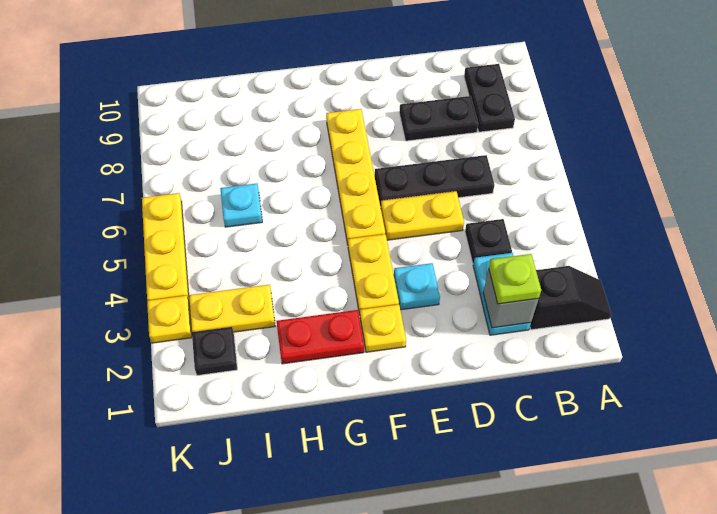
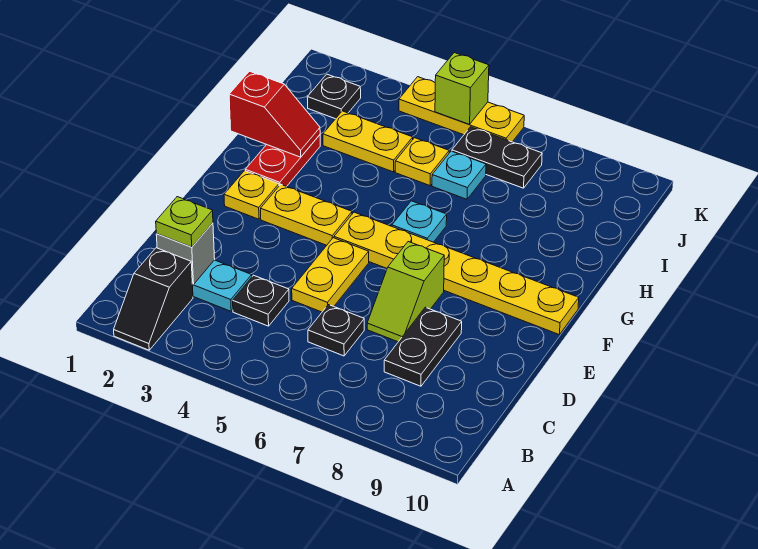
black 1x2 plate [464,64,515,132] -> black 1x2 plate moved to [452,127,542,188]
black 1x3 plate [375,155,494,207] -> black 1x1 plate [308,305,364,356]
none -> lime 1x2 slope [367,242,444,342]
cyan 1x1 plate [394,263,440,310] -> cyan 1x1 plate moved to [392,201,447,242]
yellow 1x4 plate [326,109,385,244] -> yellow 1x6 plate [334,212,579,335]
none -> red 1x2 slope [229,71,320,157]
yellow 1x2 plate [189,285,275,332] -> yellow 1x2 plate turned to [323,111,413,172]
yellow 1x1 plate [147,295,192,343] -> yellow 1x1 plate moved to [395,138,449,186]
none -> lime 1x1 brick [435,53,489,124]

